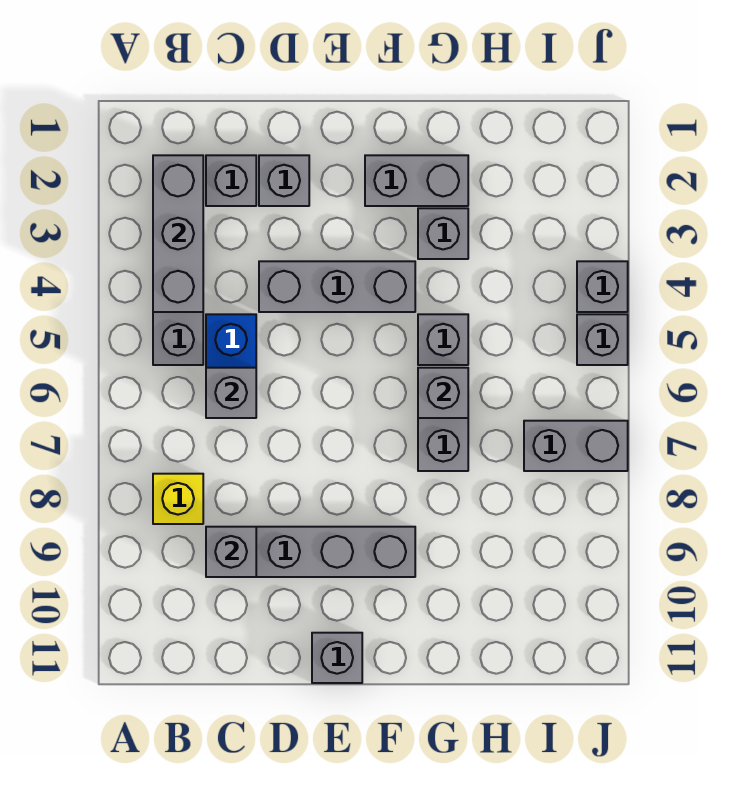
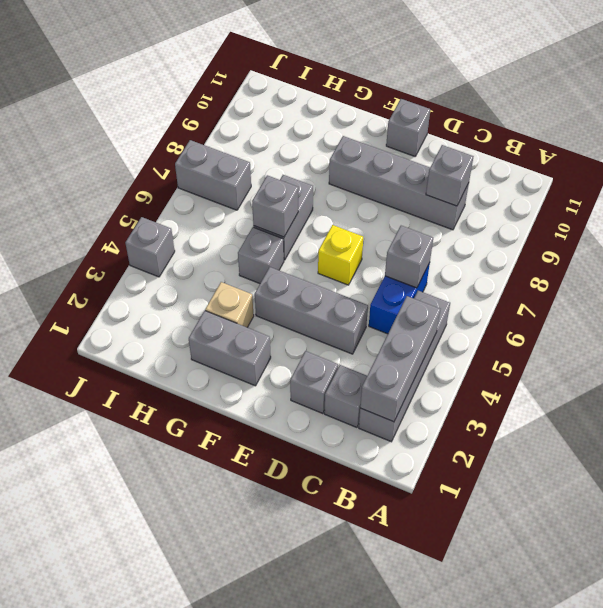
yellow 1x1 brick [153,474,203,524] -> yellow 1x1 brick moved to [318,225,363,285]
grey 1x1 brick [418,208,468,259] -> tan 1x1 brick [205,282,254,327]
grey 1x1 brick [577,314,628,365] -> none

